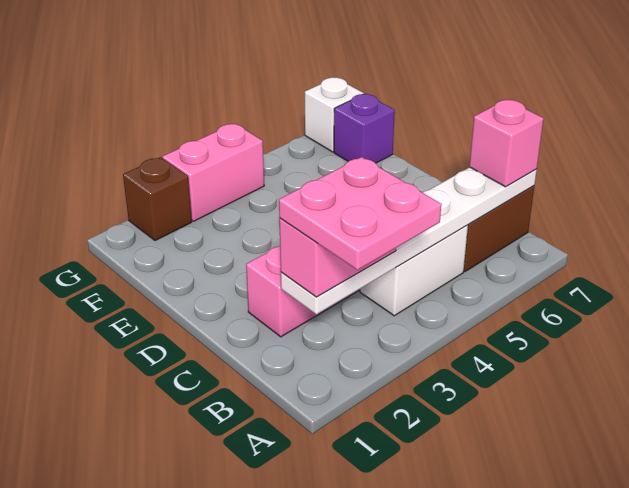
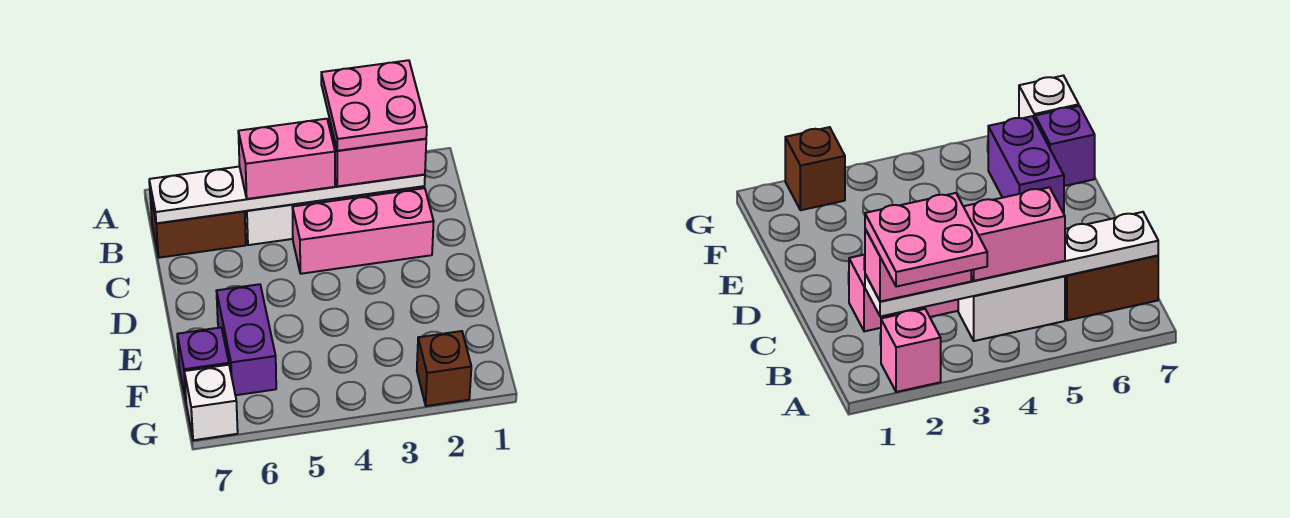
pink 1x1 brick [469,100,544,187] -> pink 1x1 brick moved to [881,309,941,392]
none -> purple 1x2 brick [217,284,276,395]
pink 1x2 brick [162,123,264,221] -> pink 1x2 brick moved to [238,119,335,199]

